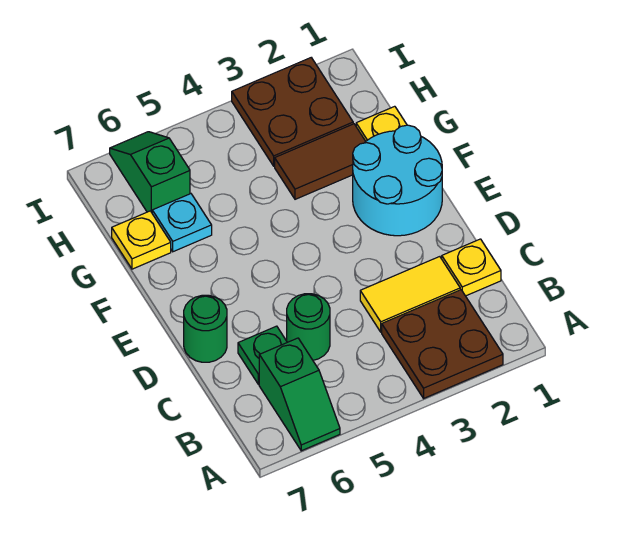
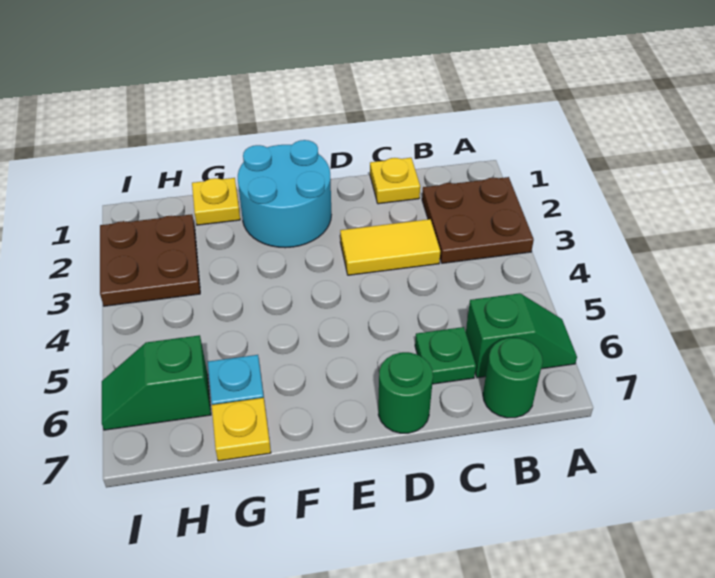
yellow 1x2 tile [360,257,460,332] -> yellow 1x2 tile turned to [340,219,440,275]
green 1x1 round brick [287,294,330,360] -> green 1x1 round brick moved to [483,338,543,418]
brown 1x2 tile [275,124,366,199] -> none

